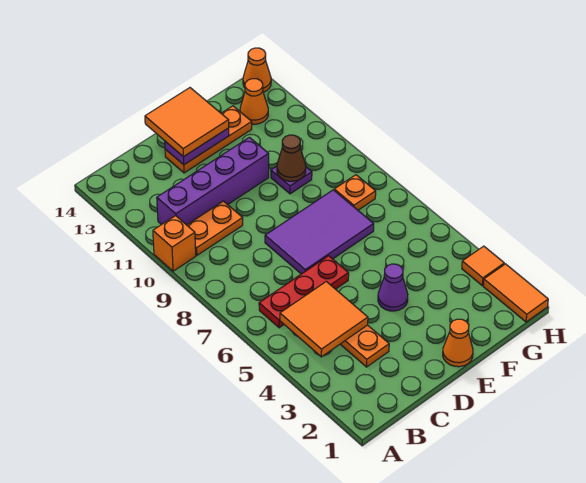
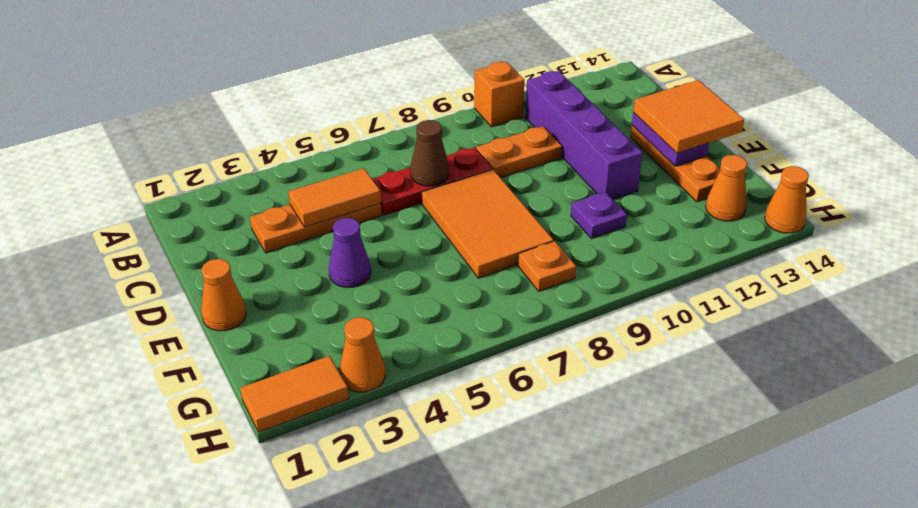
orange 2x2 tile [280,282,368,357] -> orange 1x2 tile [288,168,381,227]
red 1x3 plate [259,256,349,328] -> red 1x3 plate turned to [372,148,492,215]
orange 1x2 plate [187,201,243,255] -> orange 1x2 plate turned to [476,126,562,178]
purple 2x3 tile [265,190,374,274] -> orange 2x3 tile [422,169,554,278]
brown 1x1 cone [277,135,306,181] -> brown 1x1 cone moved to [410,120,449,186]
orange 1x1 tile [462,246,504,286] -> orange 1x1 cone [339,317,385,392]

